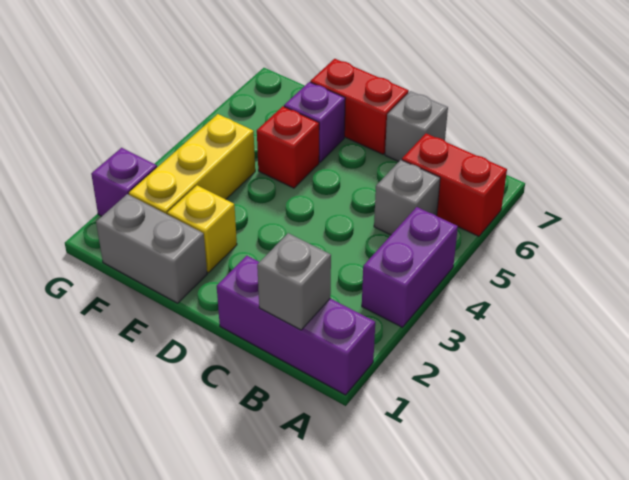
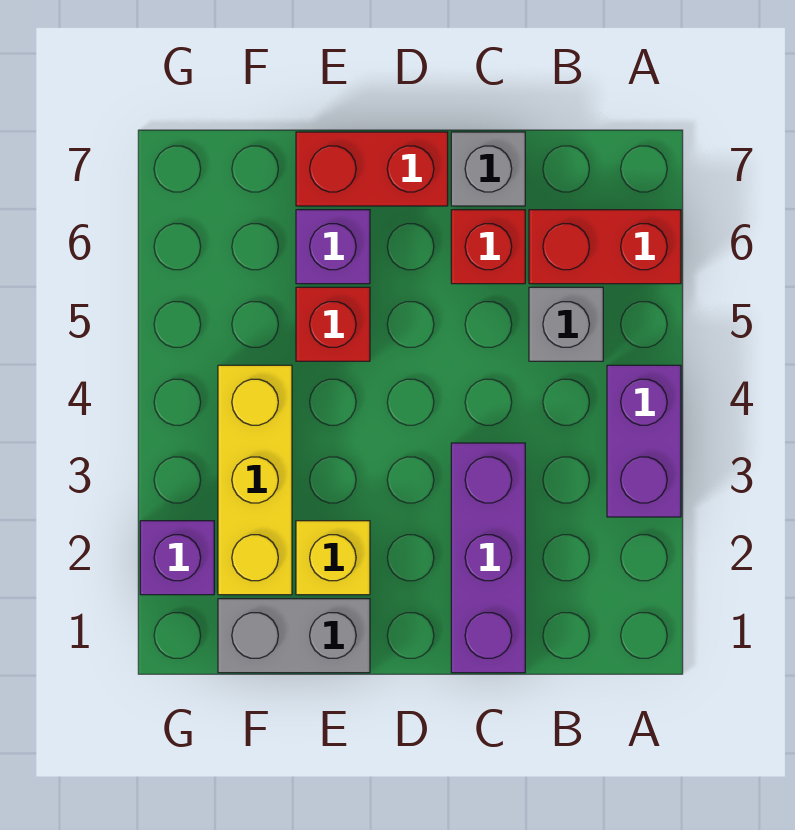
purple 1x3 brick [217,256,375,395] -> purple 1x3 brick turned to [451,443,525,673]
grey 1x1 brick [257,233,331,330] -> none
none -> red 1x1 brick [451,210,525,284]

